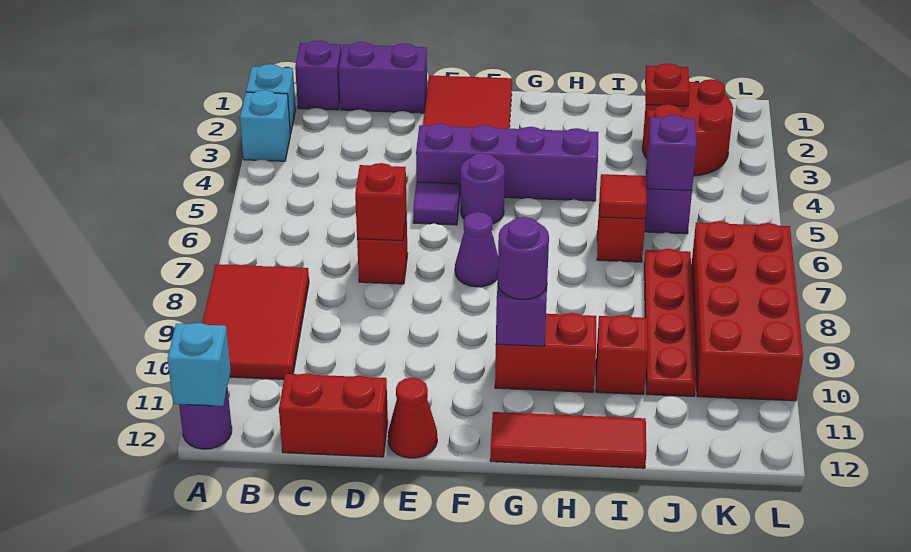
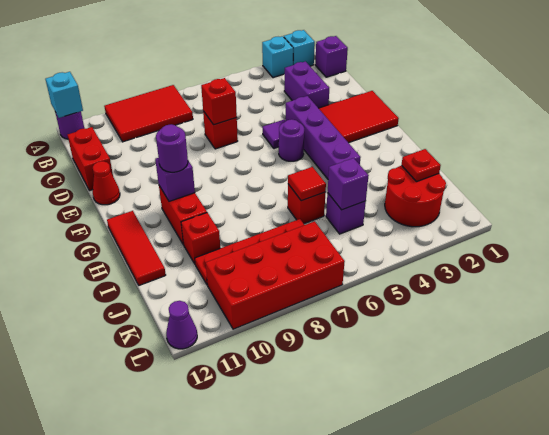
purple 1x2 brick [339,42,427,113] -> purple 1x2 brick moved to [284,61,329,108]
purple 1x1 cone [455,212,498,287] -> purple 1x1 cone moved to [166,301,197,349]

